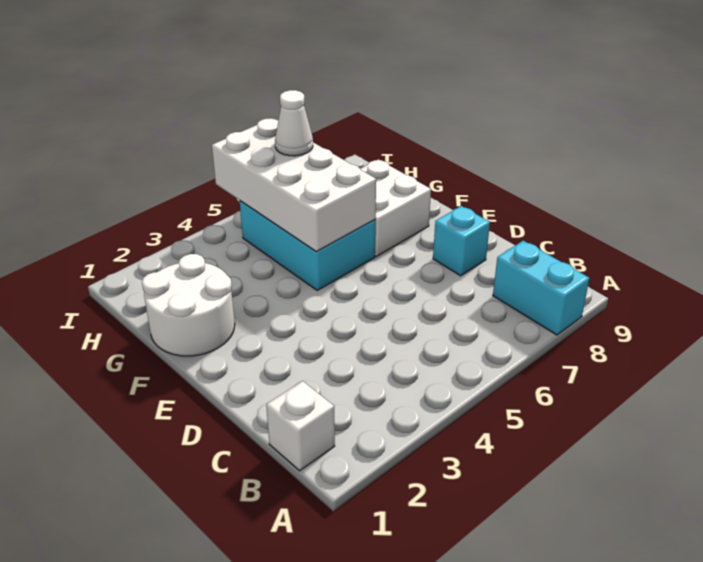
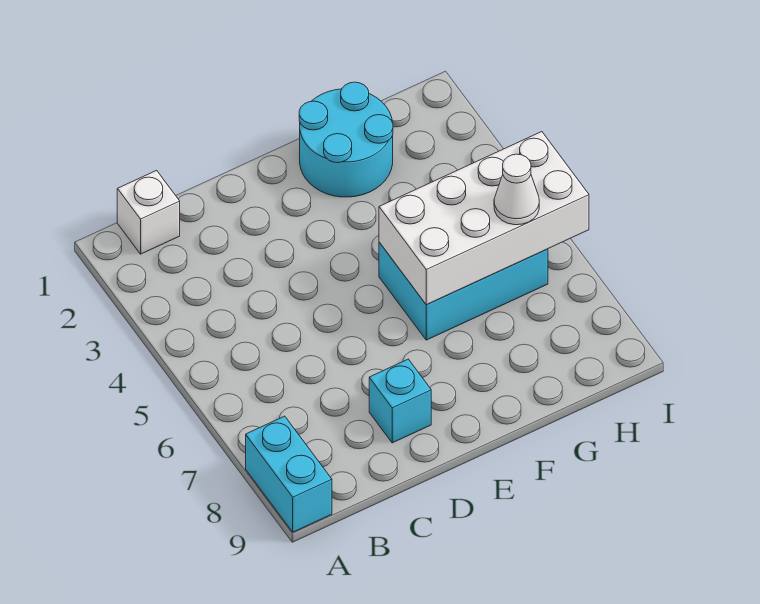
cyan 1x2 brick [493,241,589,335] -> cyan 1x2 brick turned to [246,416,332,532]
white 2x2 round brick [142,254,235,356] -> cyan 2x2 round brick [299,82,393,197]
white 2x2 brick [360,160,431,257] -> none

